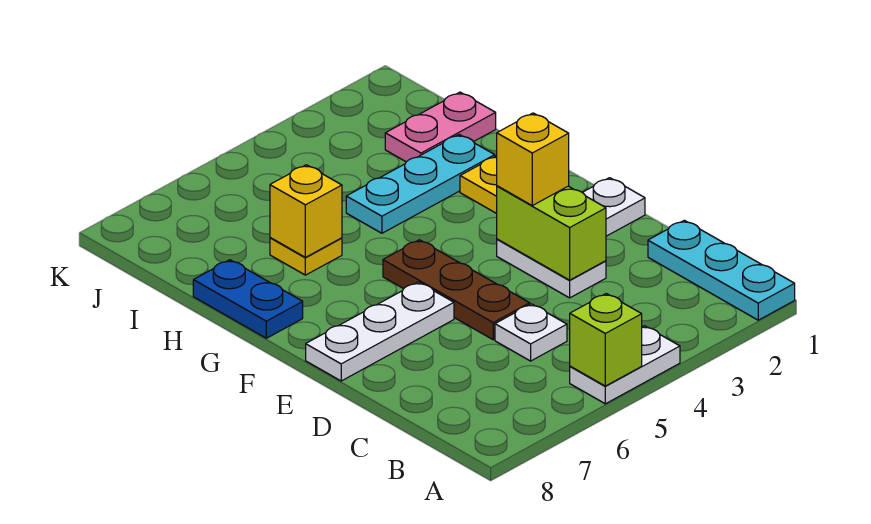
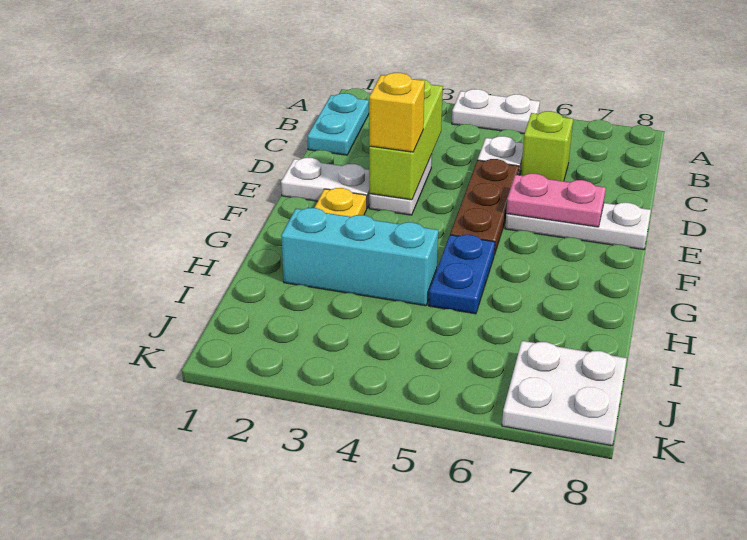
cyan 1x3 plate [648,220,795,320] -> cyan 1x2 plate [308,93,369,155]
lime 1x1 brick [570,294,642,386] -> lime 1x1 brick moved to [521,111,573,181]
lime 1x2 brick [497,186,606,280] -> lime 1x3 brick [369,79,443,200]
blue 1x2 plate [193,260,303,338] -> blue 1x2 plate moved to [429,235,495,314]
cyan 1x3 plate [346,135,495,233] -> cyan 1x3 brick [281,208,438,306]
yellow 1x1 plate [270,238,342,275] -> none
yellow 1x1 brick [270,165,342,257] -> none
pink 1x2 plate [385,92,496,162] -> pink 1x2 plate moved to [506,174,606,227]
none -> white 2x2 plate [502,341,627,446]

